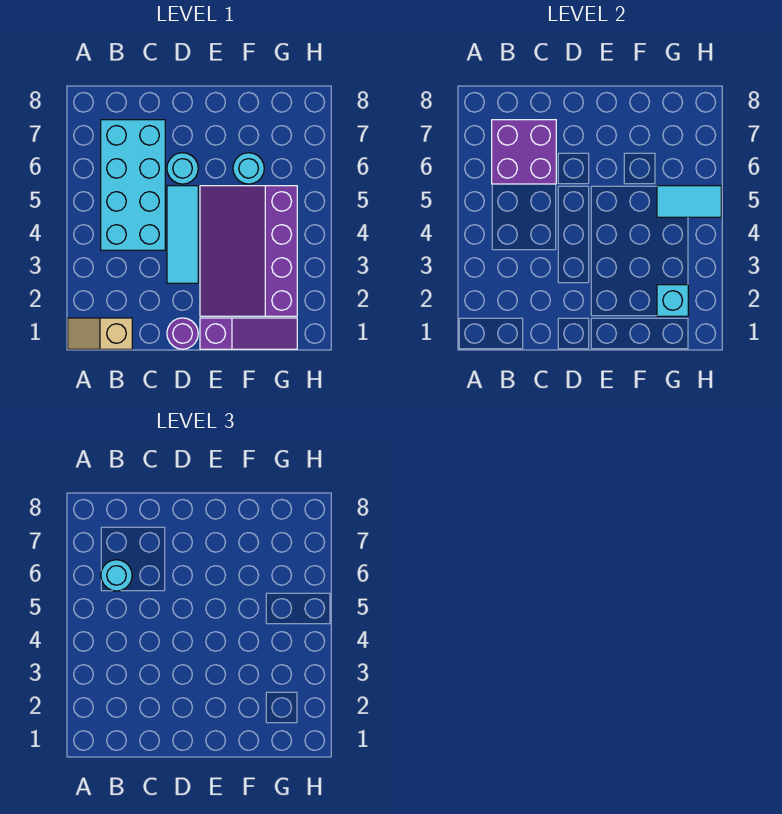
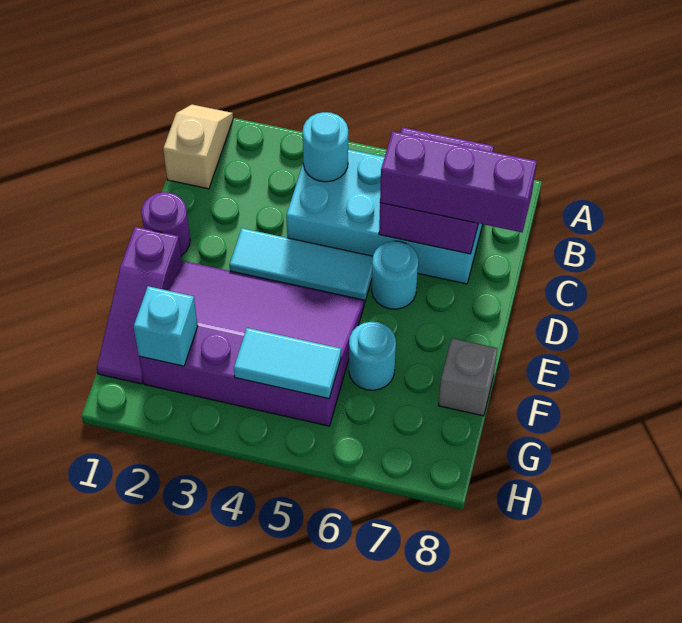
cyan 1x1 round brick [101,560,132,591] -> cyan 1x1 round brick moved to [303,112,348,182]
none -> purple 1x3 brick [380,131,537,232]
none -> grey 1x1 brick [439,338,497,416]
cyan 1x2 tile [657,186,721,217] -> cyan 1x2 tile turned to [234,328,341,399]

